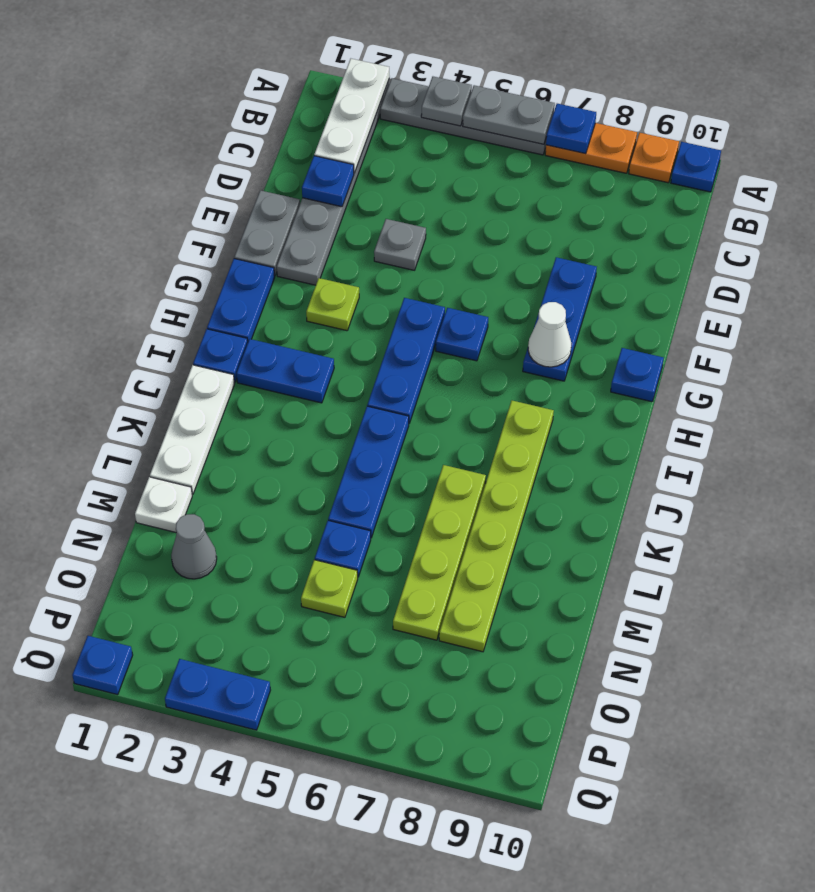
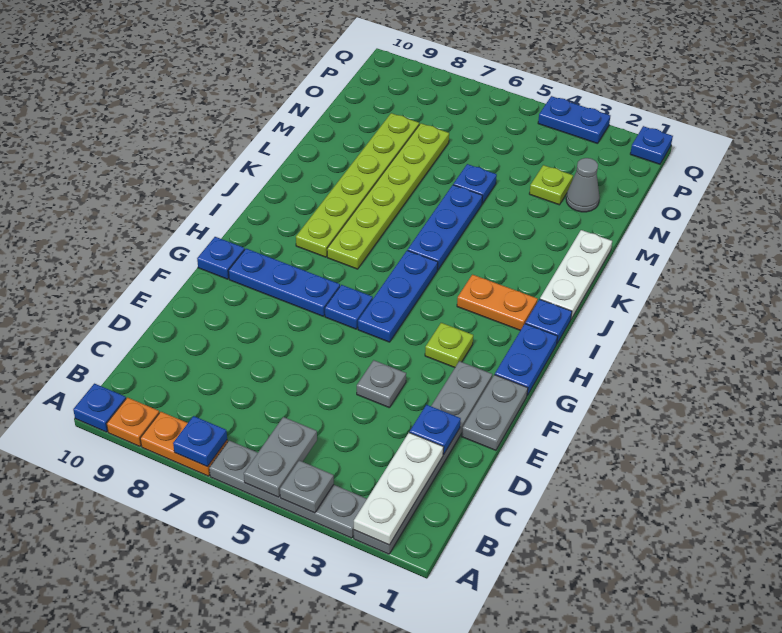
grey 1x2 plate [463,85,555,144] -> grey 1x2 plate turned to [244,417,317,497]
blue 1x3 plate [523,257,597,381] -> blue 1x3 plate turned to [228,249,340,316]
white 1x1 cone [528,302,572,367] -> none
blue 1x2 plate [236,339,334,403] -> orange 1x2 plate [457,275,538,330]
lime 1x4 plate [393,465,486,640] -> lime 1x6 plate [327,123,449,269]
white 1x1 plate [135,477,192,532] -> none
lime 1x1 plate [301,560,358,617] -> lime 1x1 plate moved to [529,165,573,205]

